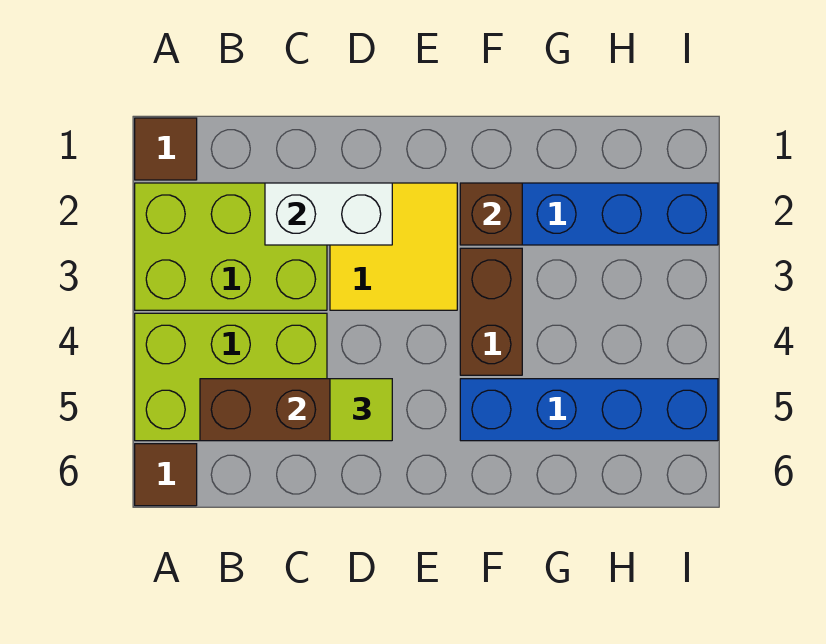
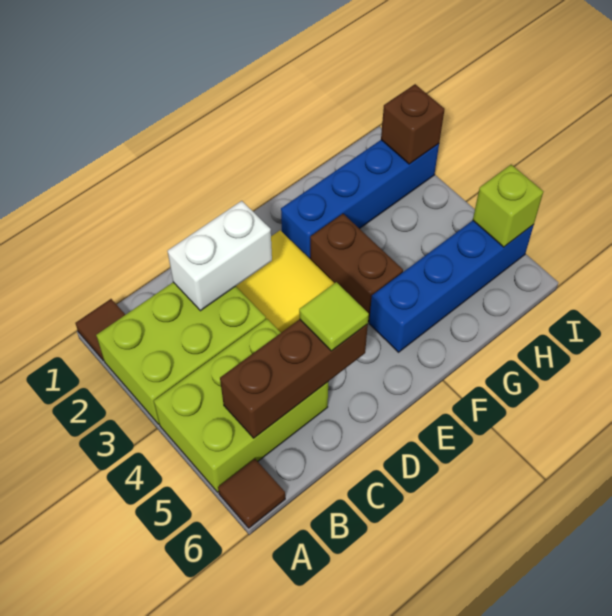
brown 1x1 brick [460,183,522,245] -> brown 1x1 brick moved to [381,84,445,164]
none -> lime 1x1 brick [473,165,543,247]

